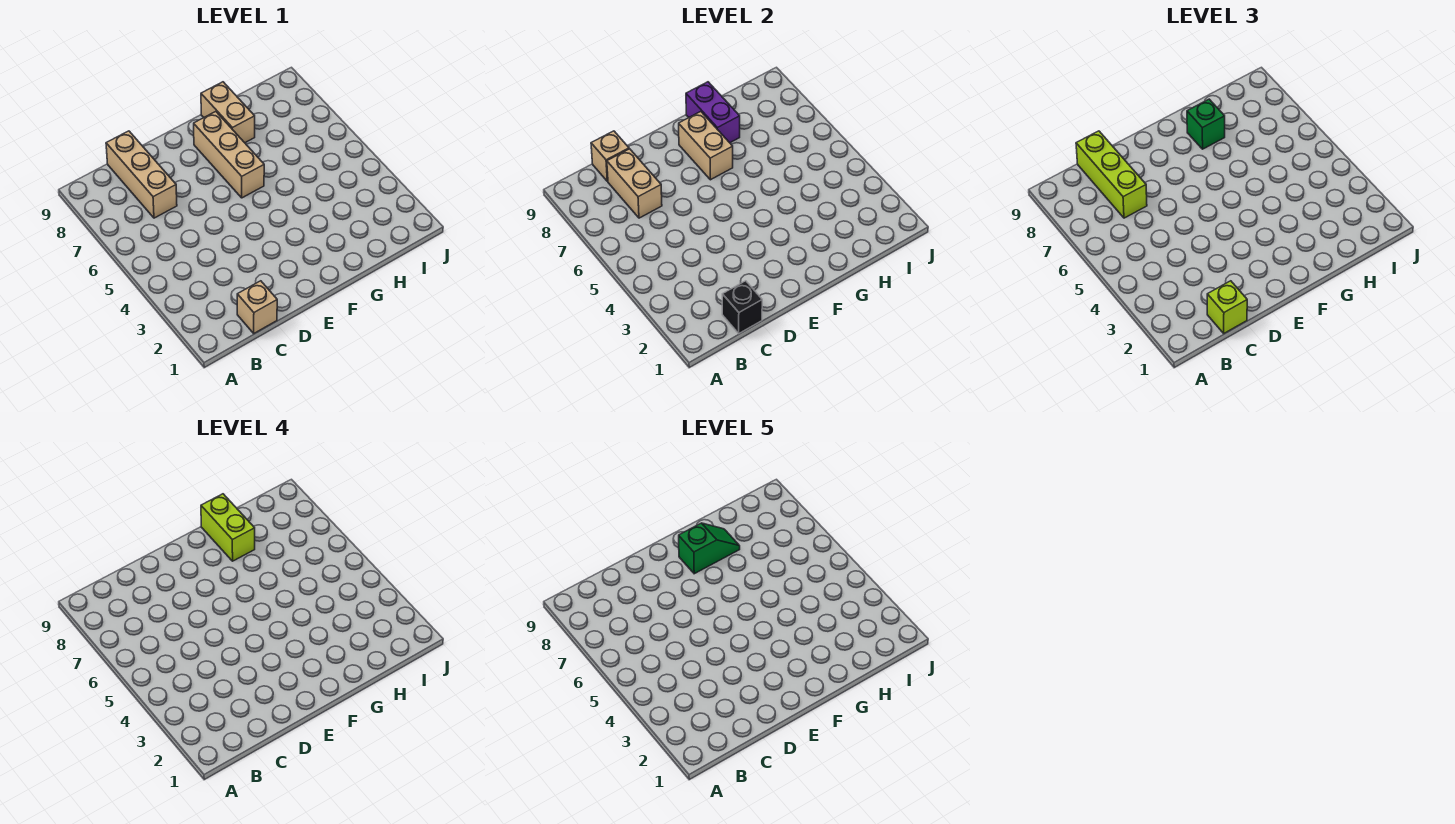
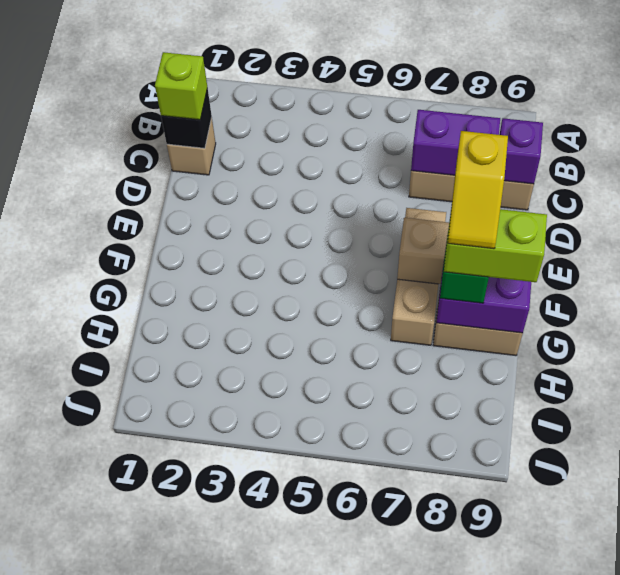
tan 1x2 brick [607,149,662,218] -> purple 1x2 brick [411,110,500,175]
lime 1x3 brick [1076,131,1147,218] -> none
tan 1x1 brick [591,131,629,181] -> purple 1x1 brick [499,118,543,184]
tan 1x3 brick [194,112,264,198] -> tan 1x3 brick turned to [391,208,446,345]
green 1x2 slope [679,523,740,574] -> yellow 1x2 slope [448,131,508,249]

